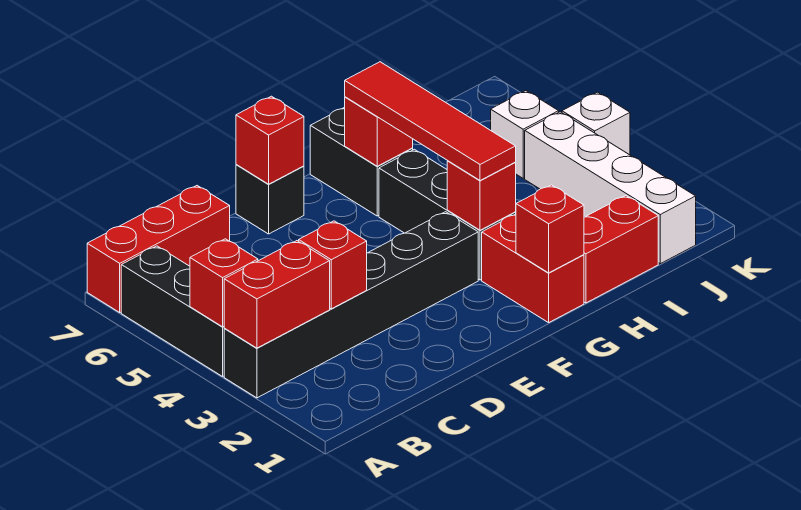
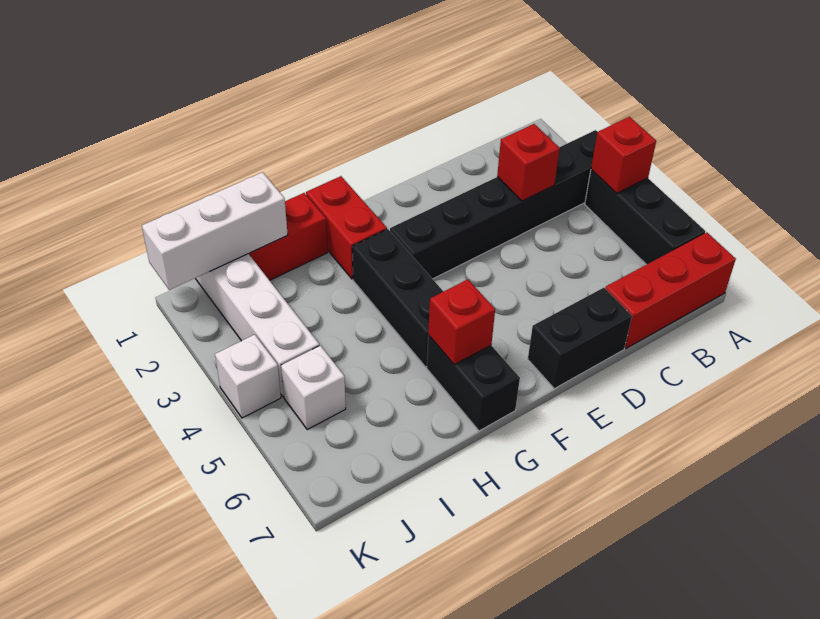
red 1x2 brick [224,241,330,348] -> none
black 1x1 brick [236,165,304,234] -> black 1x2 brick [528,288,632,389]
red 1x1 brick [236,96,304,184] -> none
red 1x1 brick [516,185,584,273] -> none
red 1x1 brick [447,161,516,230] -> none
red 1x4 tile [345,62,516,181] -> none
none -> white 1x3 brick [142,172,288,290]

